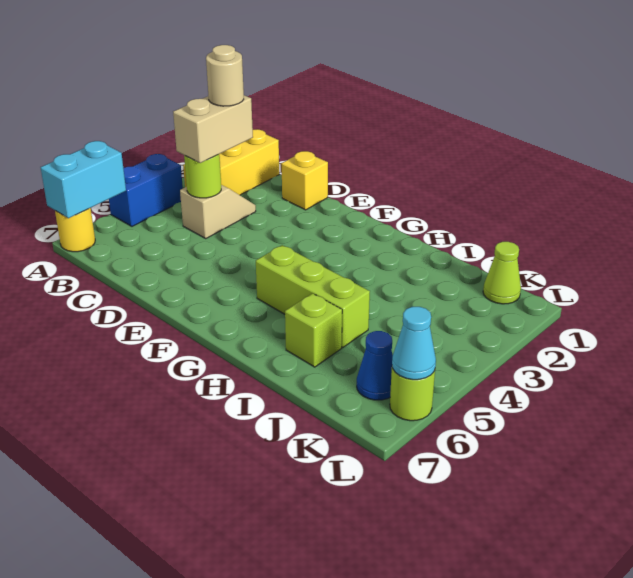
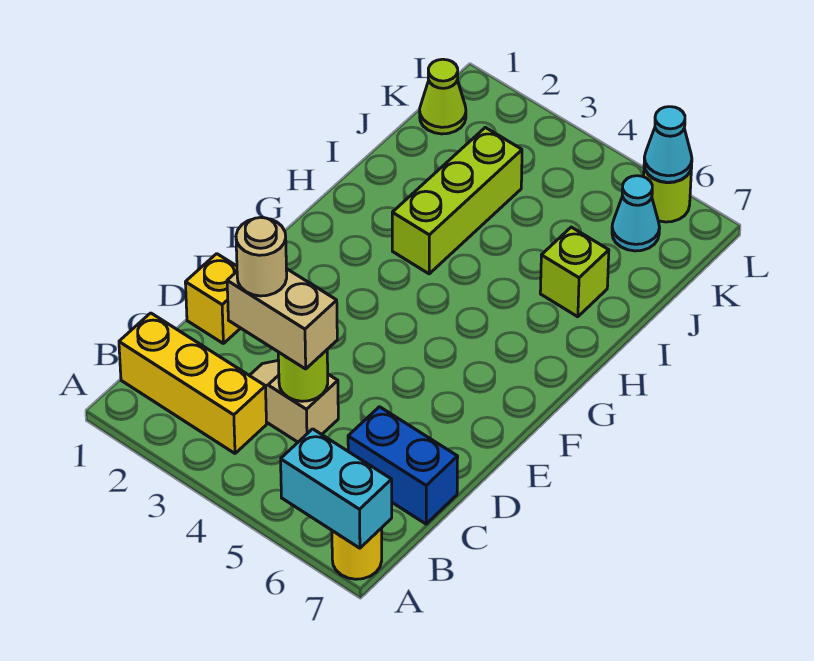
blue 1x2 brick [109,154,183,226] -> blue 1x2 brick moved to [348,407,458,524]
lime 1x3 brick [256,245,370,348] -> lime 1x3 brick moved to [392,127,522,274]
blue 1x1 cone [357,331,393,400] -> cyan 1x1 cone [612,176,660,251]

